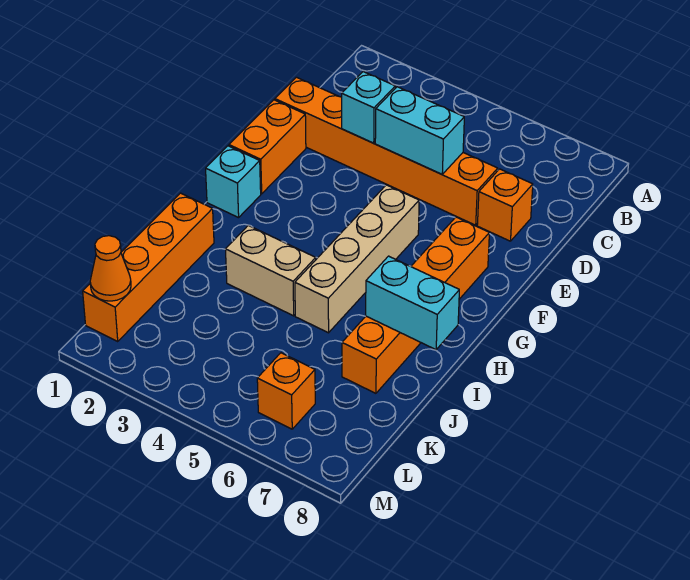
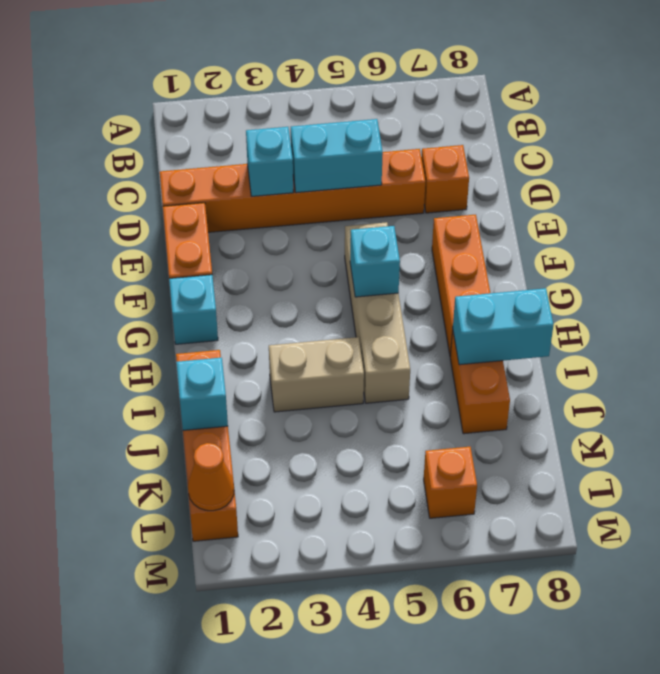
none -> cyan 1x1 brick [350,226,400,297]
none -> cyan 1x1 brick [176,358,228,430]

